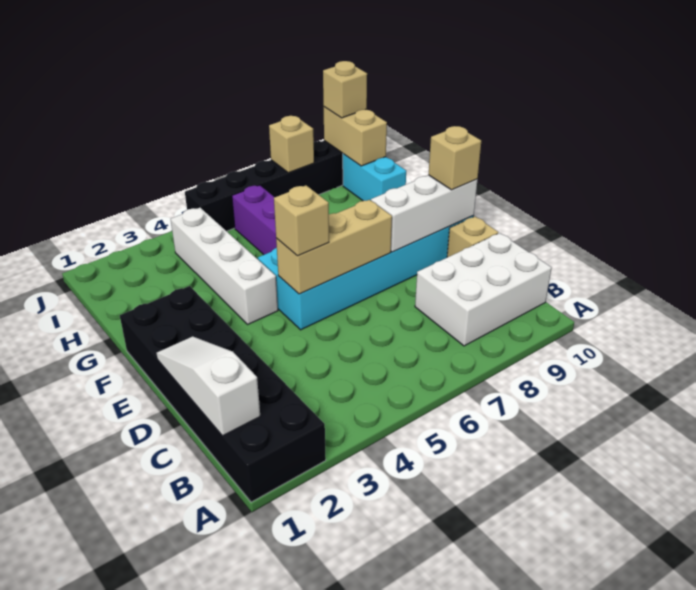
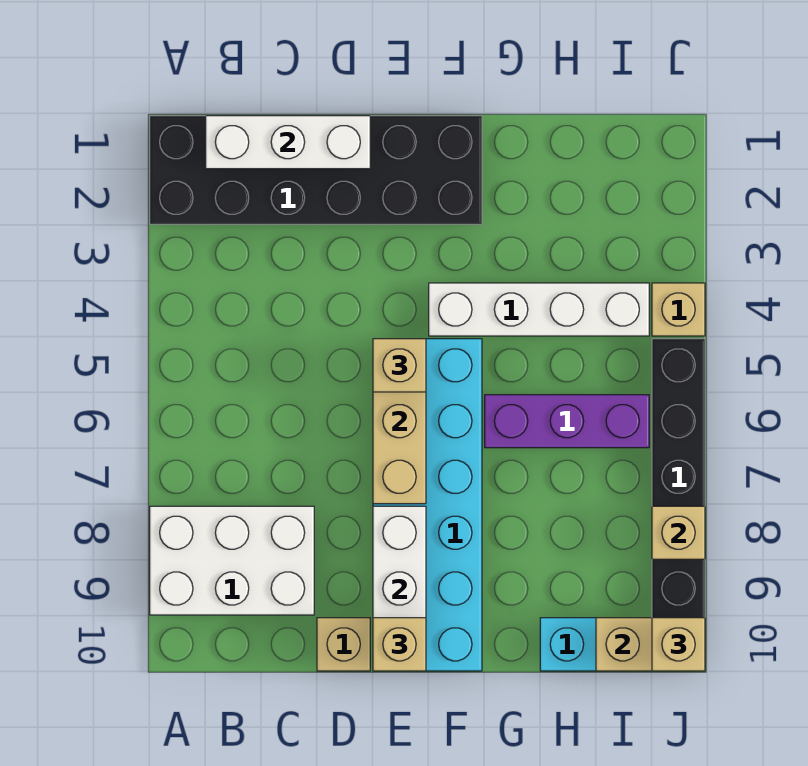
white 1x3 slope [157,336,260,436] -> white 1x3 brick [206,116,370,169]
white 2x3 brick [415,233,551,346] -> white 2x3 brick turned to [150,506,314,615]
none -> tan 1x1 brick [652,283,705,336]

